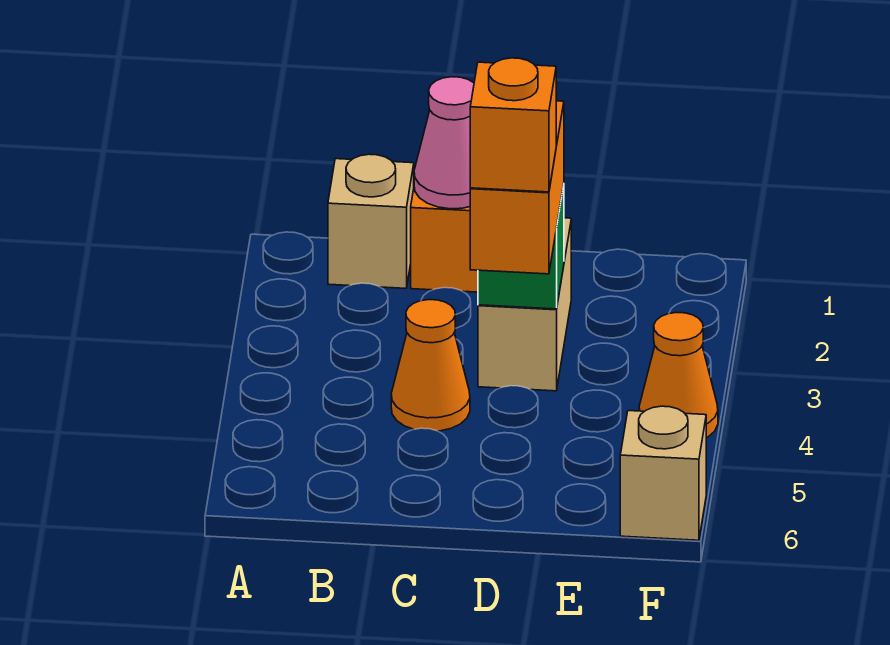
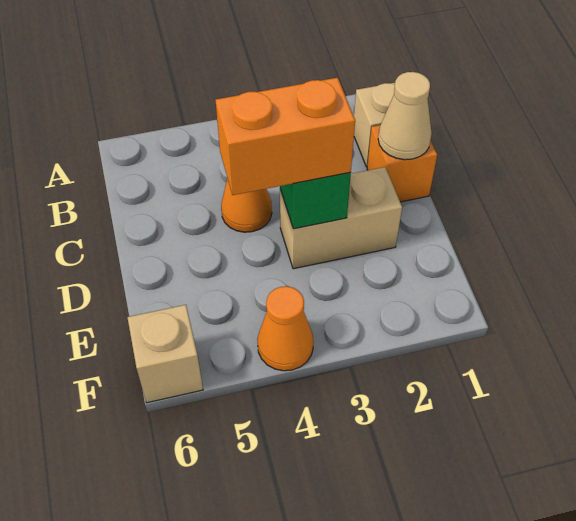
pink 1x1 cone [414,77,474,209] -> tan 1x1 cone [378,72,432,160]
orange 1x1 brick [470,58,556,192] -> none

